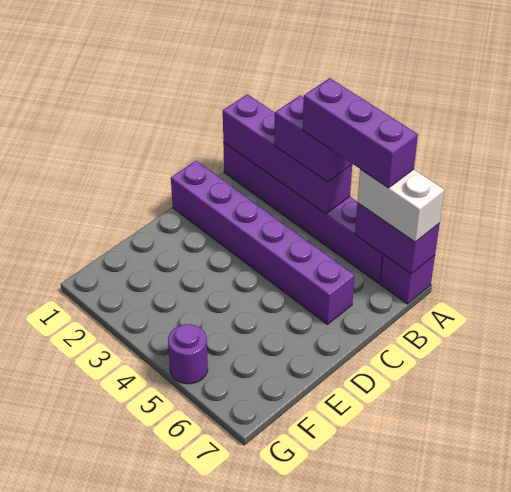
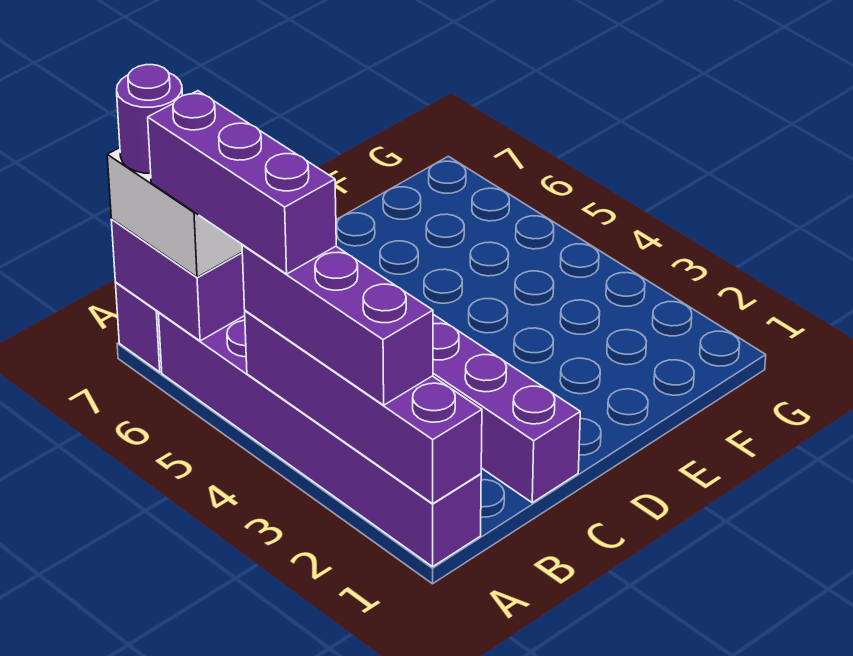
purple 1x2 brick [274,95,352,182] -> purple 1x3 brick [242,245,433,405]
purple 1x1 round brick [168,324,208,384] -> purple 1x1 round brick moved to [117,65,183,174]

